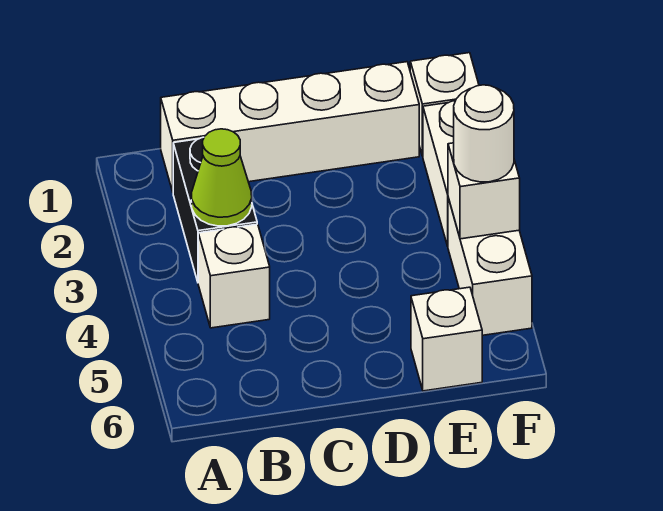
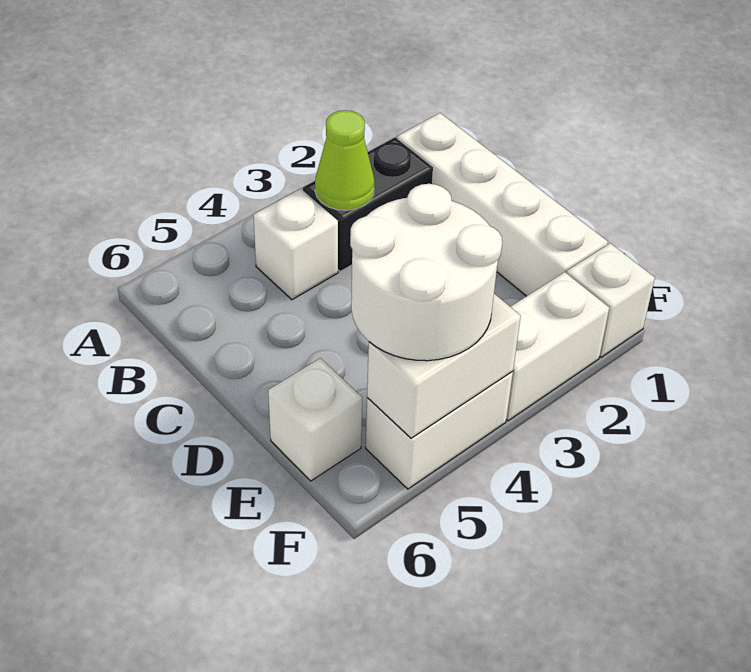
white 1x1 brick [448,143,520,239] -> white 1x2 brick [367,294,521,438]
white 1x1 round brick [454,85,514,182] -> white 2x2 round brick [350,184,502,361]

